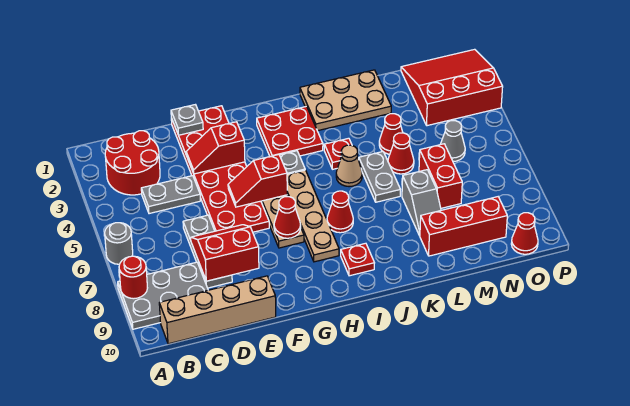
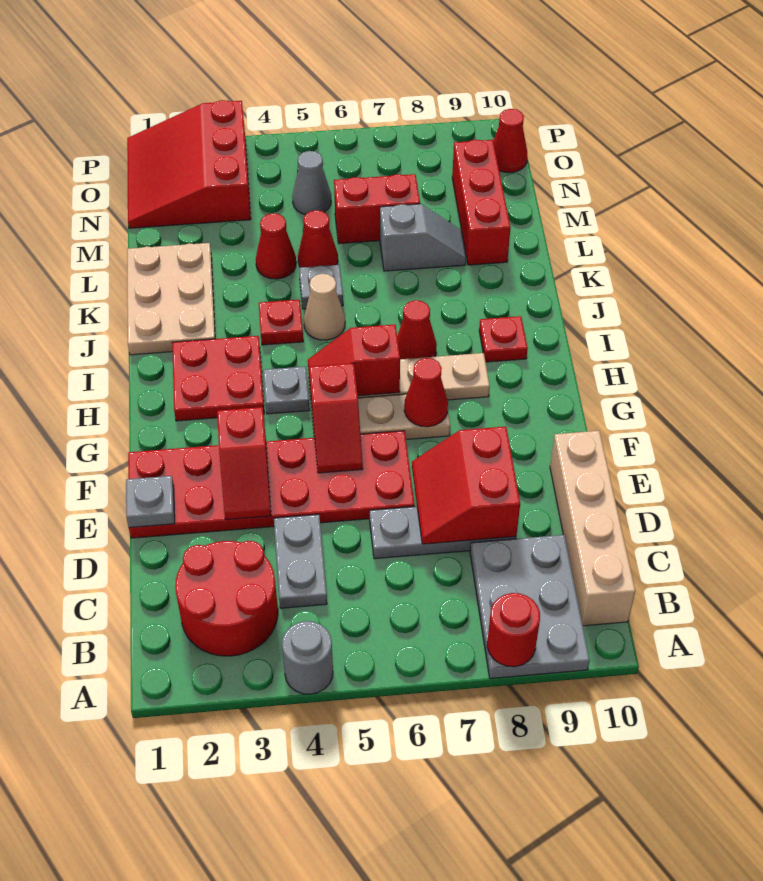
grey 1x1 round brick [105,223,133,264] -> grey 1x1 round brick moved to [282,621,333,694]
none -> red 1x2 slope [308,325,400,396]
grey 1x2 plate [359,151,400,202] -> grey 1x1 plate [299,265,343,309]

